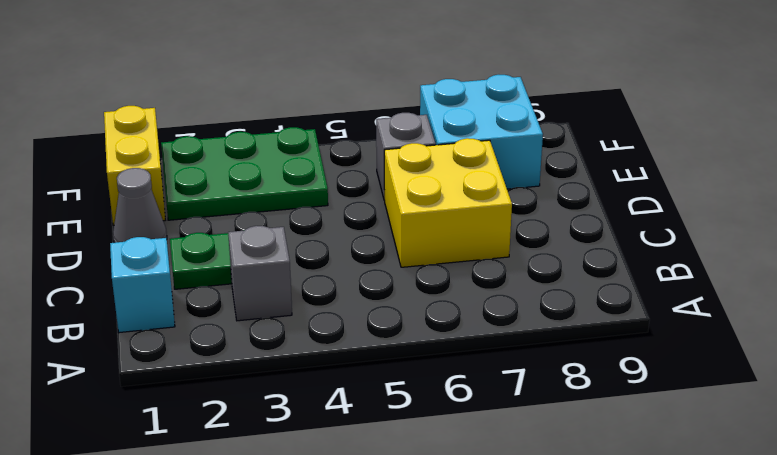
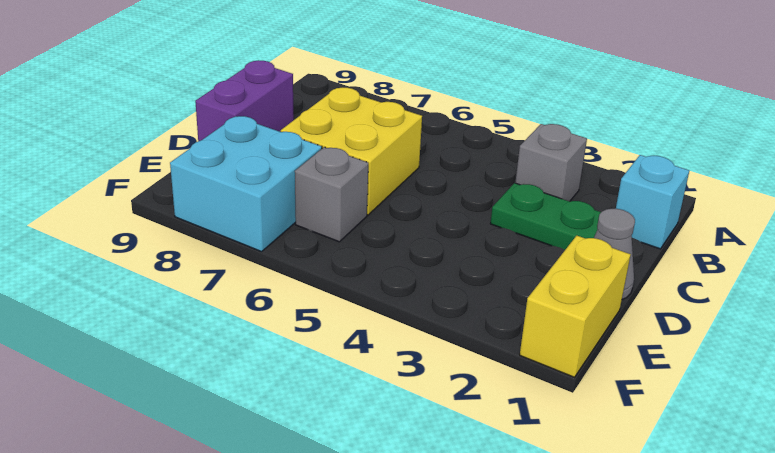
none -> purple 1x2 brick [195,60,294,141]
green 2x3 plate [161,127,328,220] -> none

